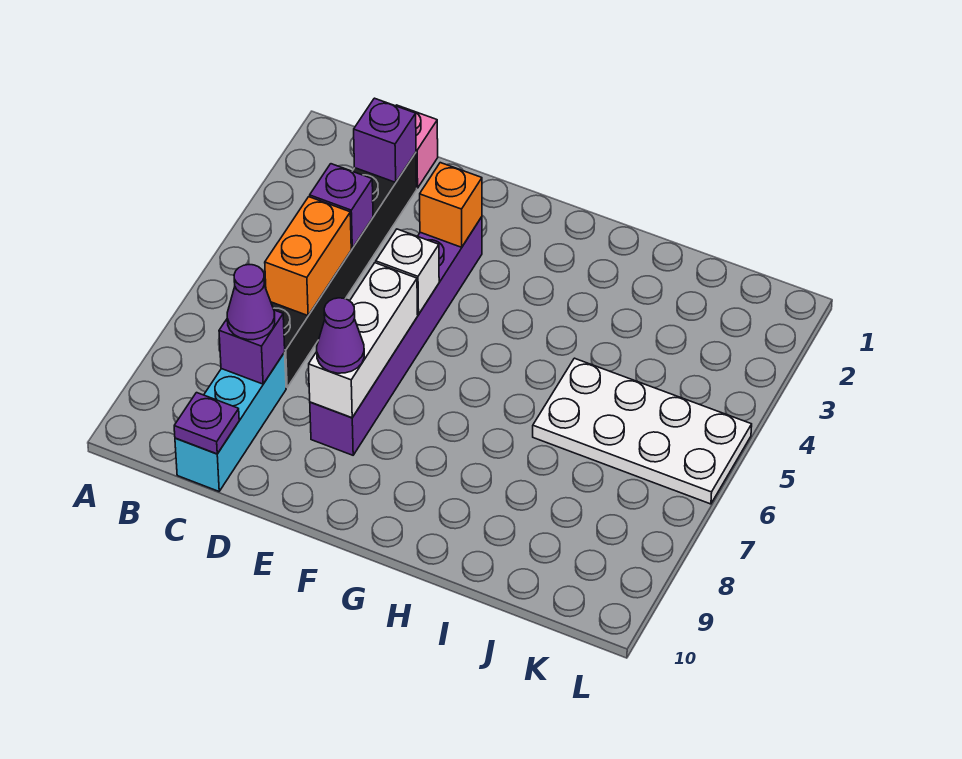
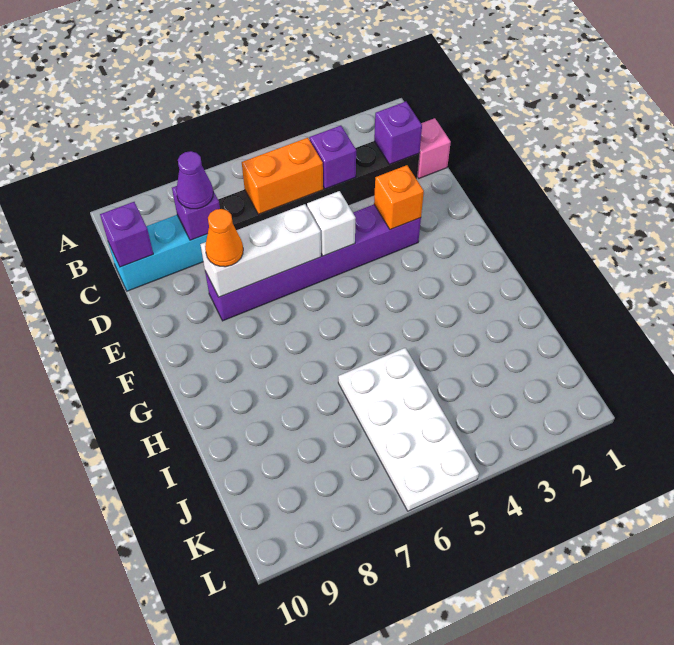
purple 1x1 plate [174,393,239,454] -> purple 1x1 brick [100,202,153,267]
purple 1x1 cone [317,298,364,373] -> orange 1x1 cone [205,209,243,267]

